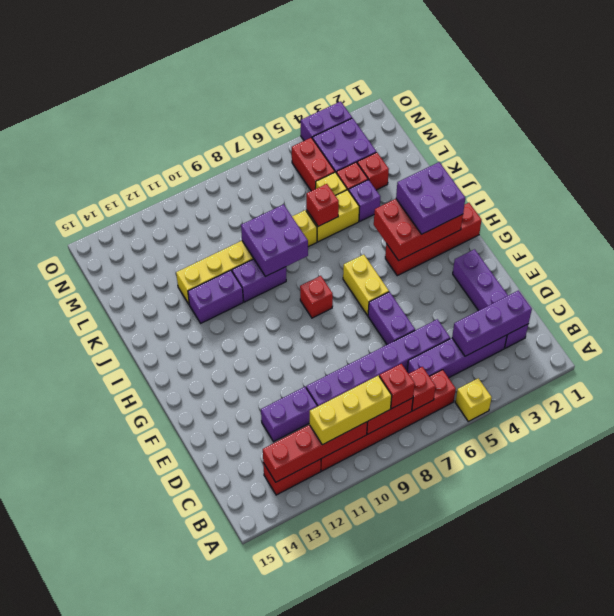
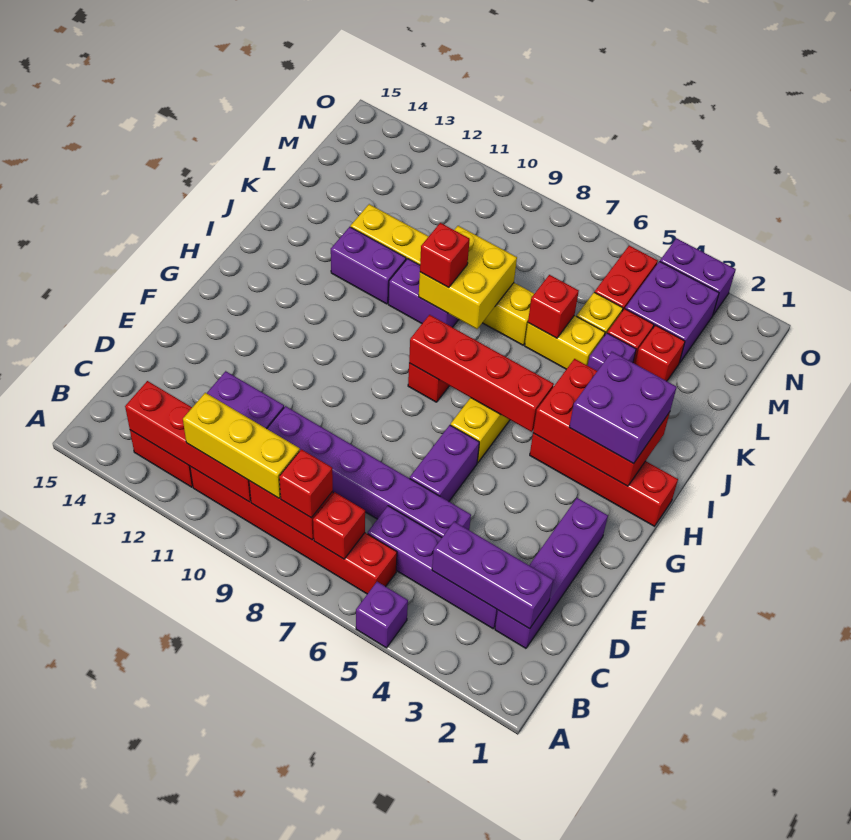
yellow 1x1 brick [455,378,492,421] -> purple 1x1 brick [356,582,408,648]
none -> red 1x4 brick [409,315,554,432]
purple 2x2 brick [241,204,308,277] -> yellow 2x2 brick [419,226,517,329]
none -> red 1x1 brick [420,223,470,288]

